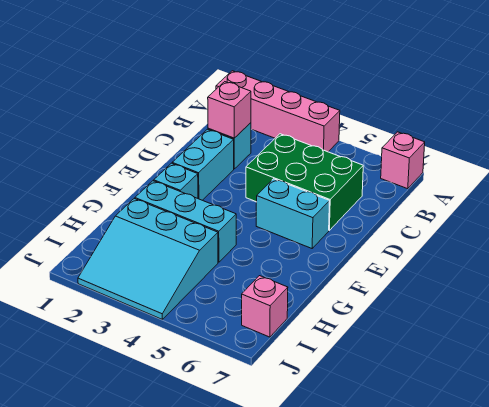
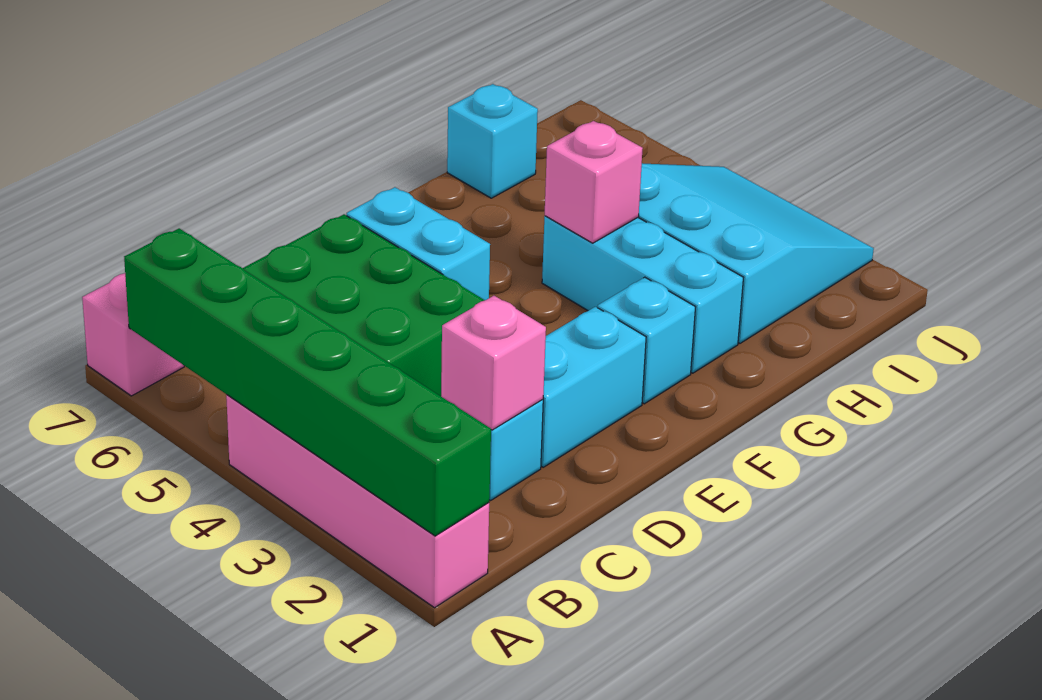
none -> green 1x6 brick [124,228,491,536]
none -> cyan 1x1 brick [447,84,538,198]
pink 1x1 brick [242,276,288,337] -> pink 1x1 brick moved to [545,121,643,243]

